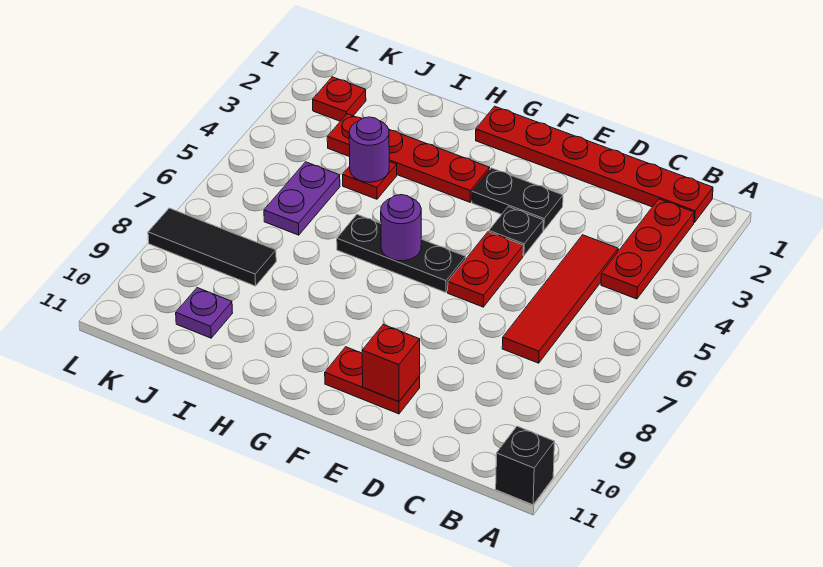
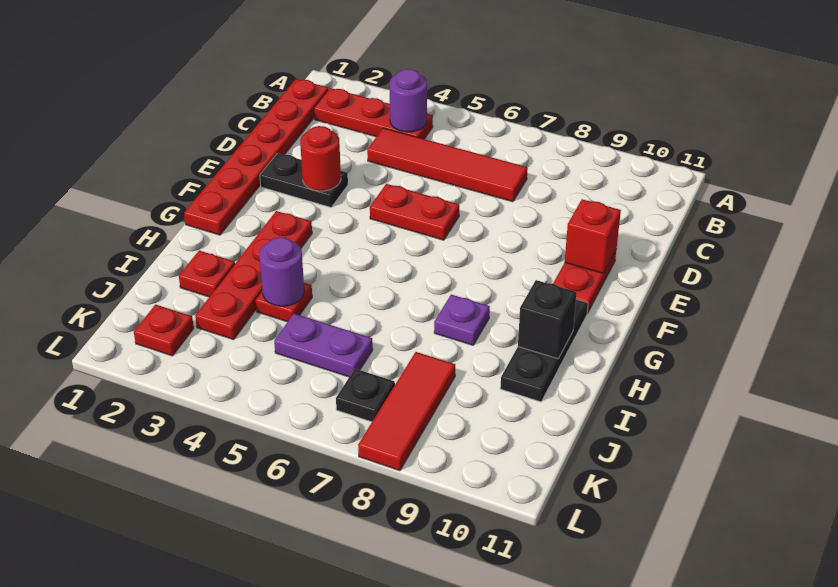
black 1x1 brick [496,426,554,505] -> black 1x1 brick moved to [518,280,577,359]
black 1x2 plate [472,168,563,230] -> black 1x2 plate turned to [260,153,348,207]
none -> red 1x1 round brick [300,126,341,191]
black 1x1 plate [489,207,543,256] -> black 1x1 plate moved to [336,369,395,422]
black 1x3 plate [337,215,466,293] -> black 1x3 plate moved to [500,299,588,402]
purple 1x1 round brick [381,195,421,261] -> purple 1x1 round brick moved to [390,69,427,132]
none -> red 1x1 plate [179,251,235,297]
black 1x3 tile [148,208,276,286] -> red 1x3 tile [358,352,455,471]
purple 1x1 plate [176,288,232,338] -> purple 1x1 plate moved to [434,295,490,345]

